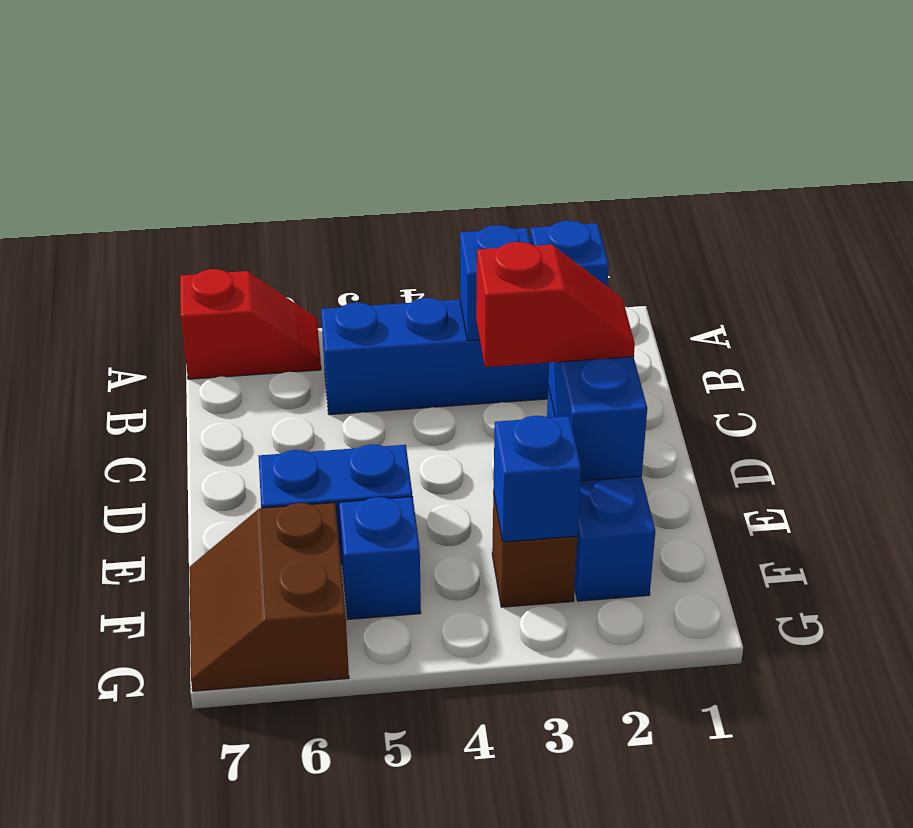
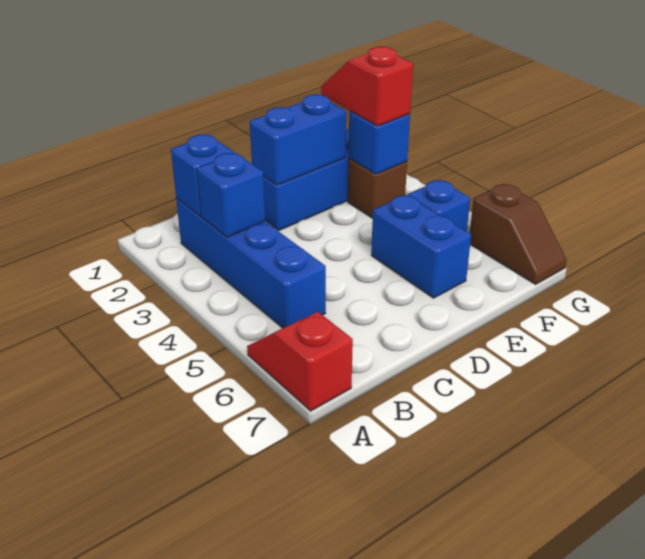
red 1x2 slope [476,242,635,367] -> red 1x2 slope moved to [321,47,413,126]
brown 2x2 slope [189,503,349,691] -> brown 1x2 slope [470,184,567,284]

